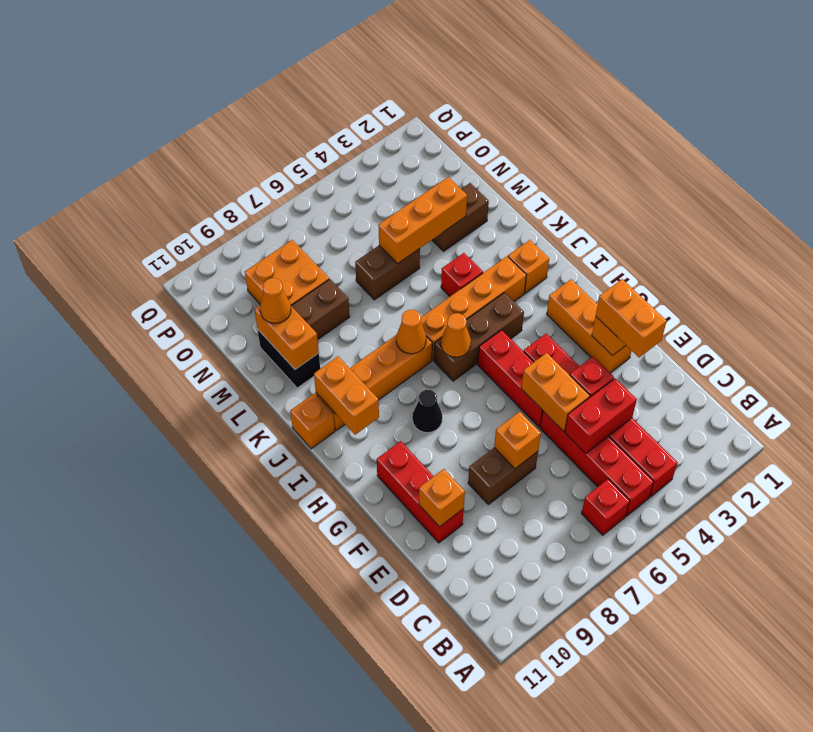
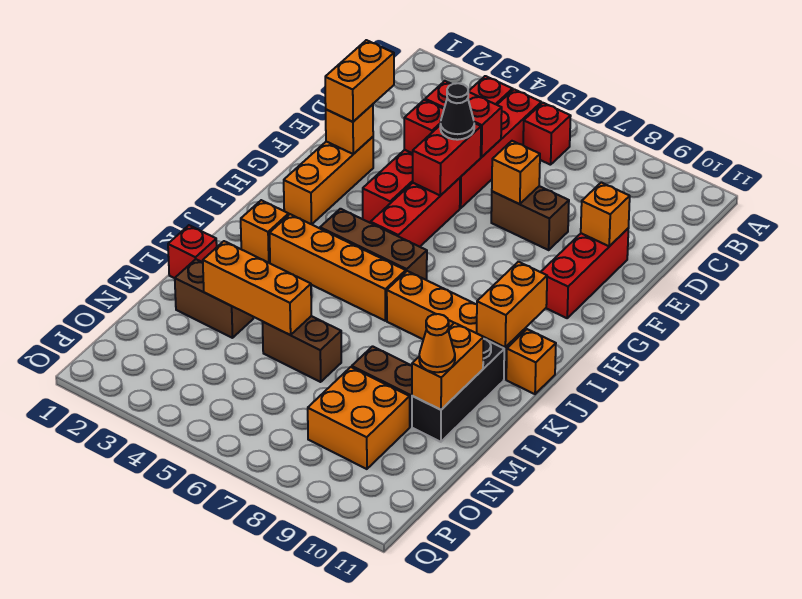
orange 1x2 brick [521,353,590,431] -> red 1x2 brick [413,123,481,196]
black 1x1 cone [412,390,442,433] -> black 1x1 cone moved to [440,83,474,140]
orange 1x1 cone [441,313,471,357] -> none
orange 1x1 cone [396,310,426,354] -> none
red 1x1 brick [441,253,483,296] -> red 1x1 brick moved to [168,225,217,278]
black 1x2 brick [258,330,320,388] -> black 1x3 brick [412,339,504,442]

